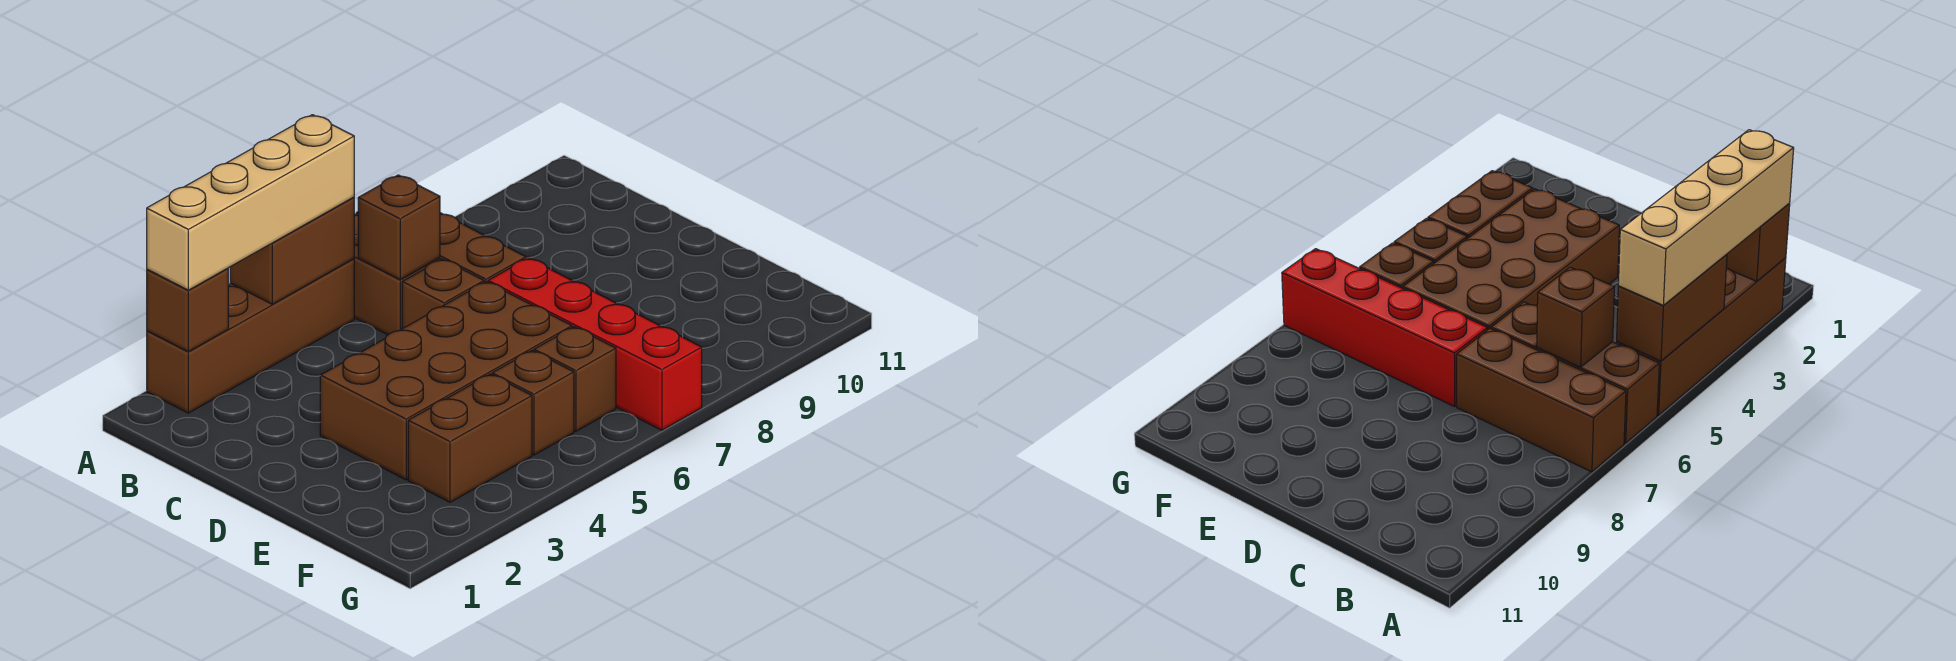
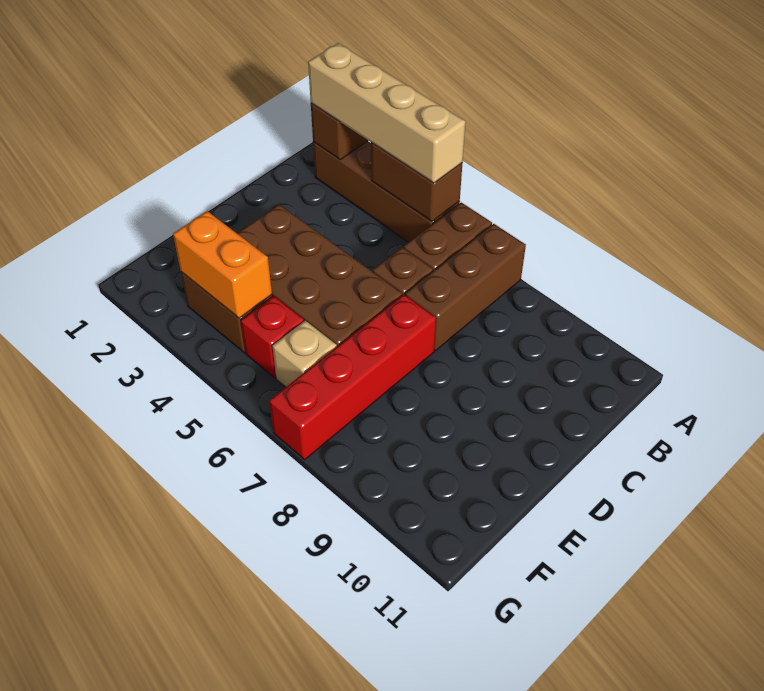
brown 1x1 brick [358,175,440,279] -> none
none -> orange 1x2 brick [173,211,272,318]
brown 1x1 brick [492,351,574,455] -> red 1x1 brick [241,296,304,378]
brown 1x1 brick [534,327,616,431] -> tan 1x1 brick [272,321,337,387]

